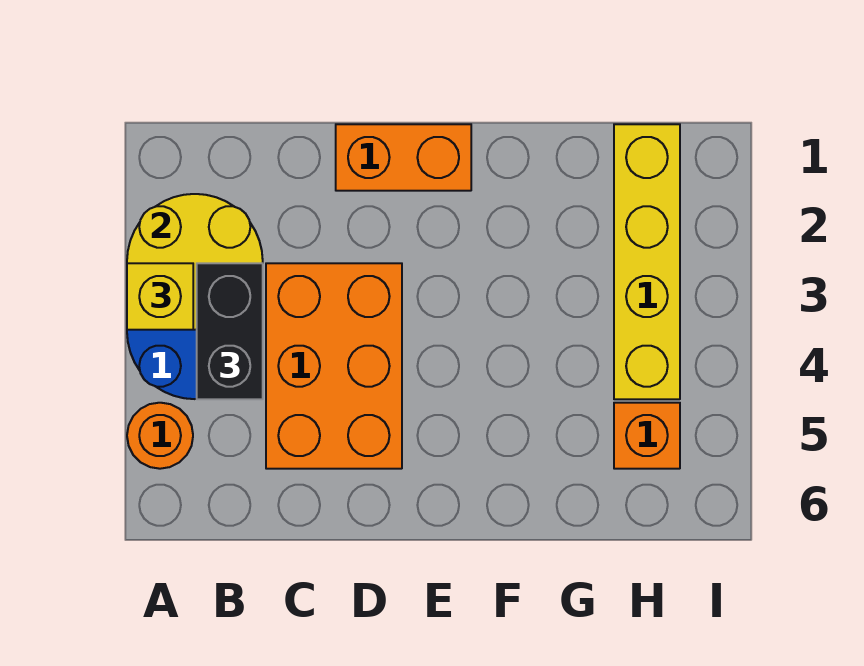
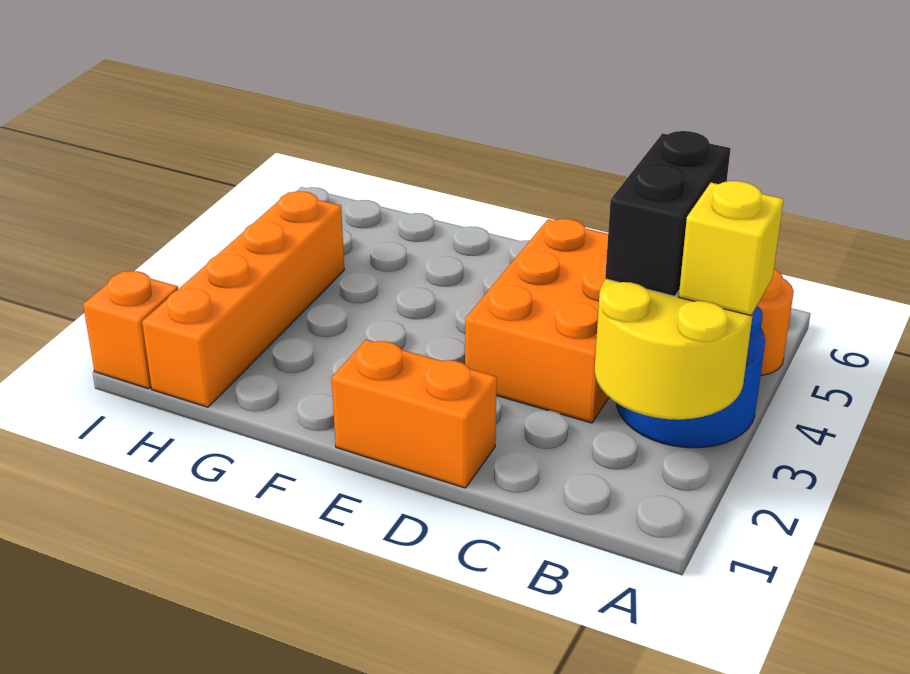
yellow 1x4 brick [614,124,680,399] -> orange 1x4 brick [142,191,344,407]
orange 1x1 brick [614,403,680,469] -> orange 1x1 brick moved to [83,271,178,389]

